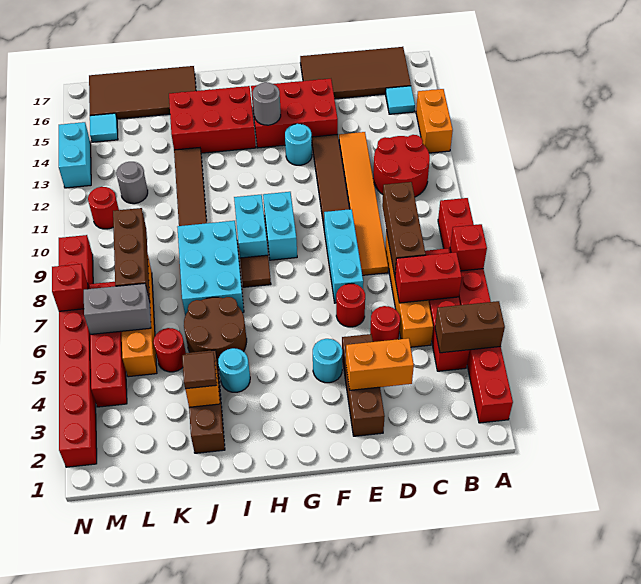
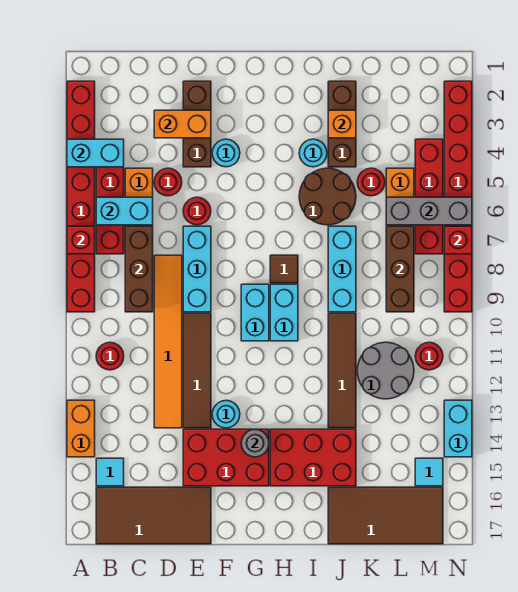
brown 1x2 brick [435,301,505,353] -> cyan 1x2 brick [67,139,124,167]
red 1x2 brick [395,252,462,303] -> cyan 1x2 brick [96,197,153,225]
red 2x2 round brick [373,135,430,197] -> red 1x1 round brick [96,342,124,370]
cyan 2x3 brick [177,221,244,316] -> cyan 1x3 brick [328,226,356,312]
brown 1x1 tile [182,352,217,389] -> none
grey 1x2 brick [84,283,151,334] -> grey 1x3 brick [386,197,472,225]
grey 1x1 round brick [116,162,148,204] -> grey 2x2 round brick [357,342,414,399]

